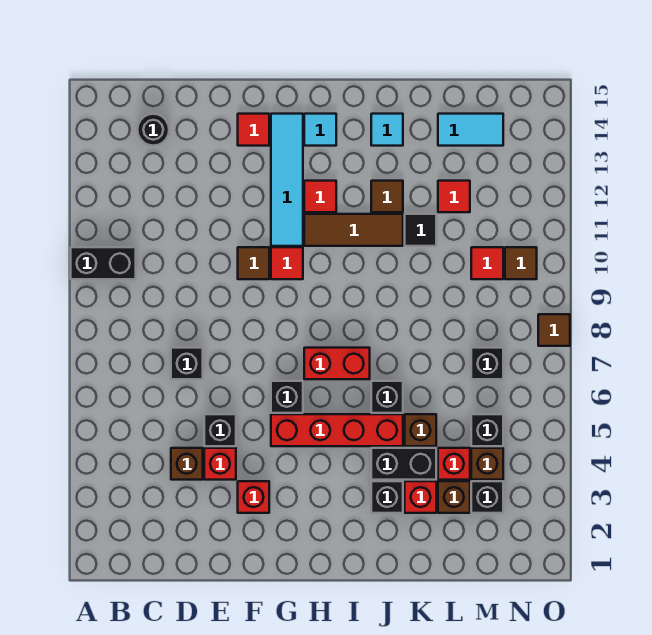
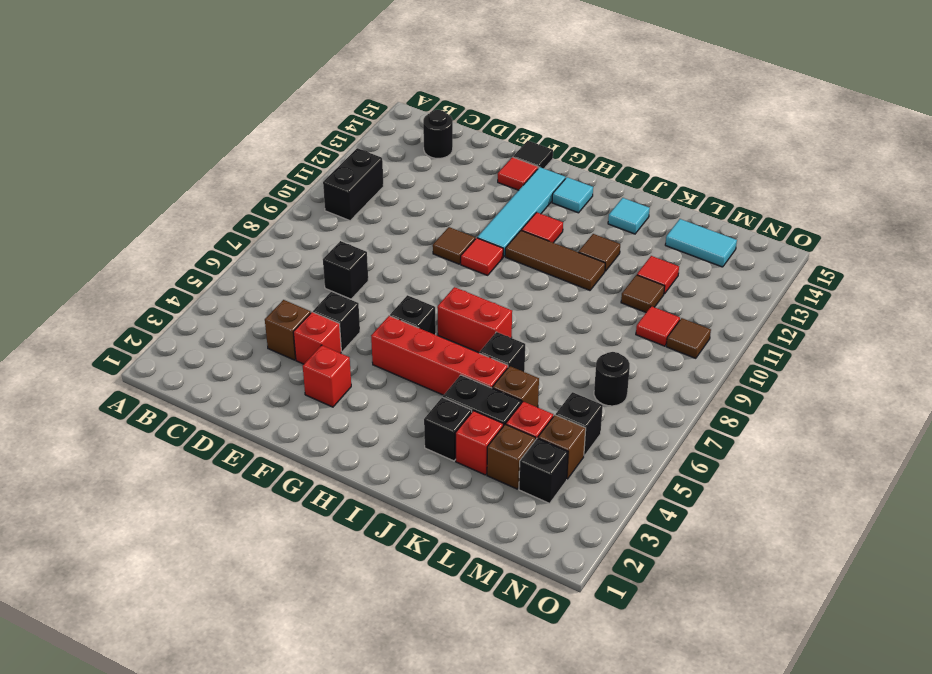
black 1x2 brick [71,247,136,279] -> black 1x2 brick turned to [323,148,384,221]
black 1x1 tile [405,214,436,246] -> black 1x1 tile moved to [513,141,553,168]
black 1x1 brick [471,348,503,379] -> black 1x1 round brick [594,352,630,406]
brown 1x1 tile [538,314,570,346] -> brown 1x1 tile moved to [621,275,665,312]

